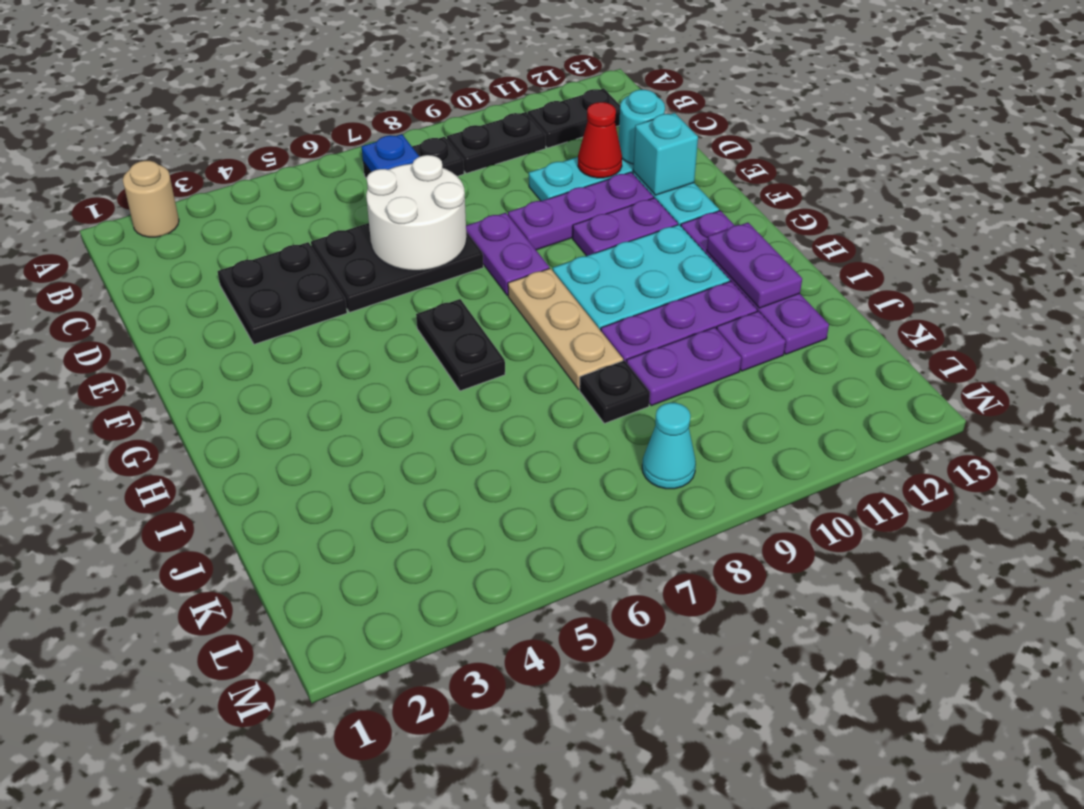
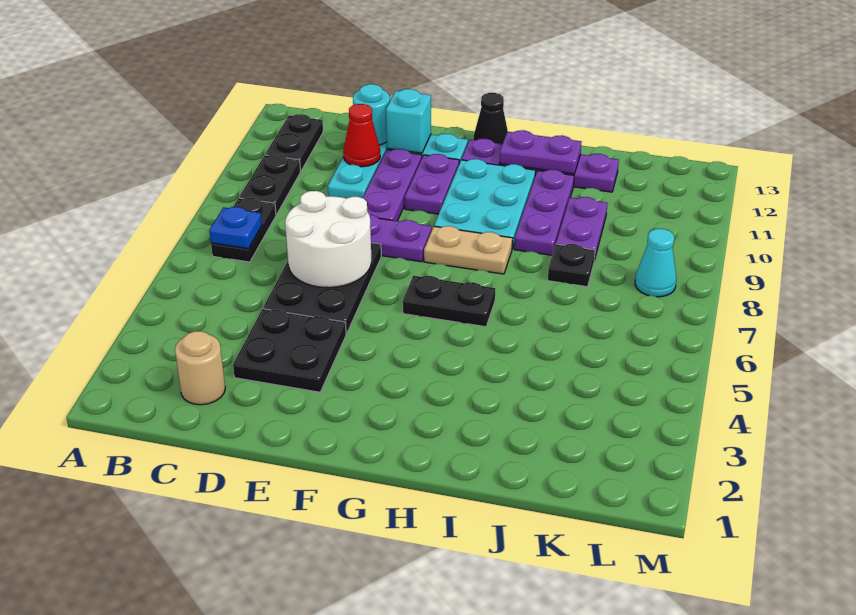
tan 1x1 round brick [123,161,179,237] -> tan 1x1 round brick moved to [175,331,225,405]
tan 1x3 plate [508,268,623,389] -> tan 1x2 plate [424,226,512,274]
none -> black 1x1 cone [473,93,508,144]
purple 1x1 plate [717,311,786,371] -> none

